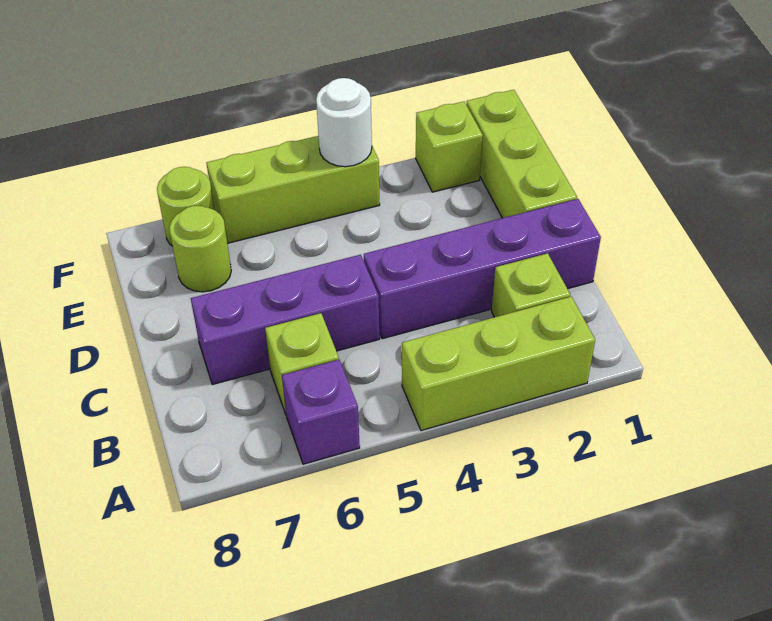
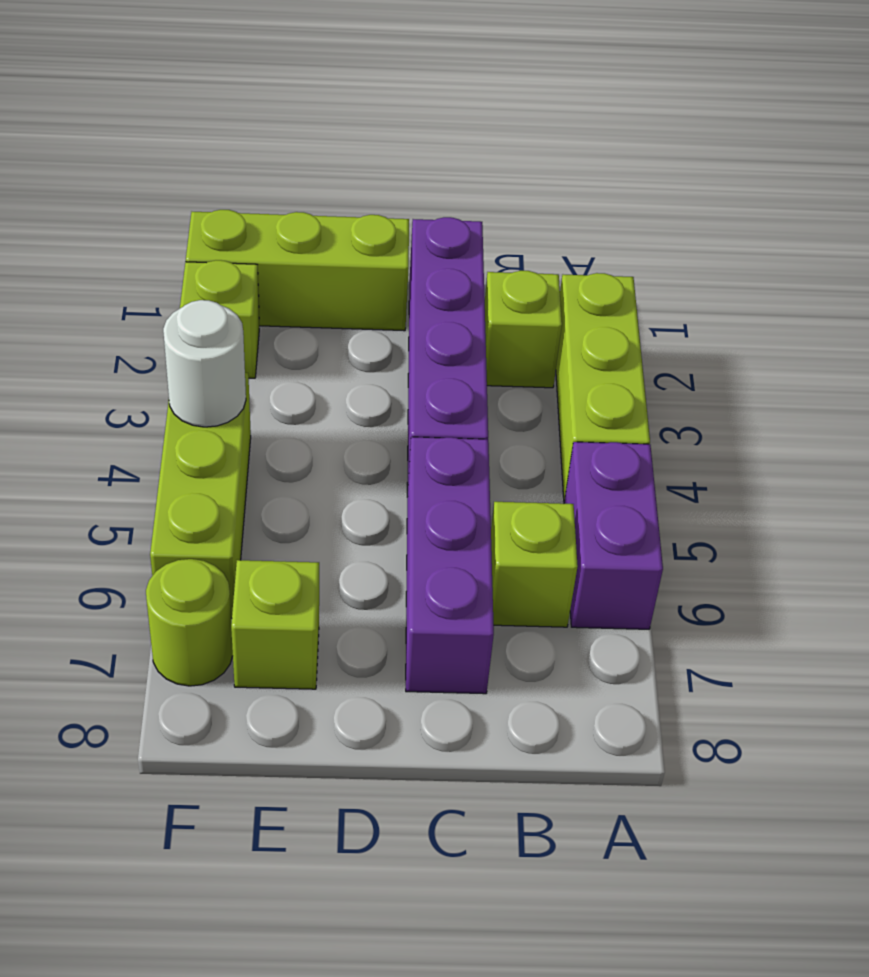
purple 1x1 brick [282,360,360,464] -> purple 1x2 brick [564,442,663,629]
lime 1x1 round brick [169,206,231,292] -> lime 1x1 brick [231,560,319,689]

